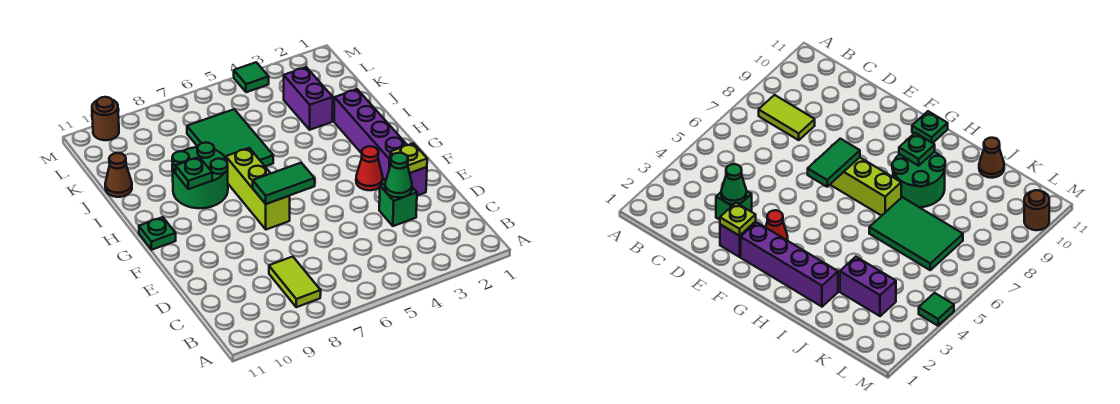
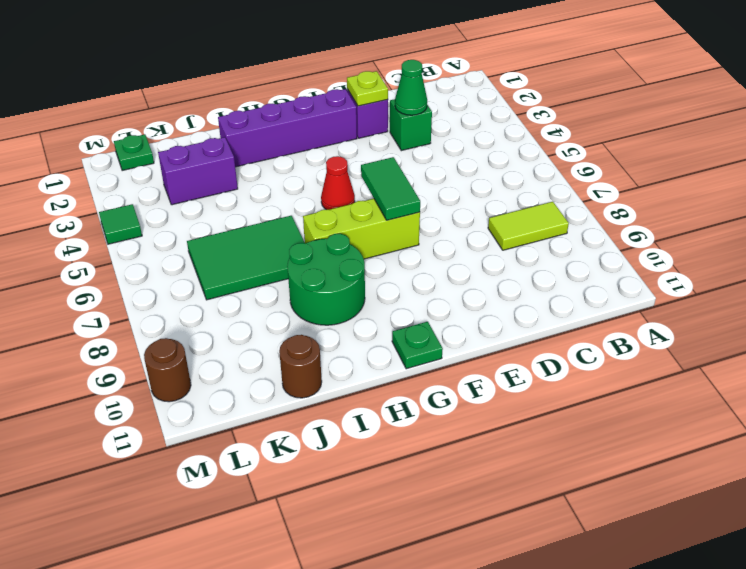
red 1x1 cone [356,146,383,190] -> red 1x1 cone moved to [321,156,355,210]
green 1x1 plate [176,157,212,189] -> green 1x1 plate moved to [114,134,154,171]
brown 1x1 cone [105,153,132,197] -> brown 1x1 round brick [279,335,322,398]

